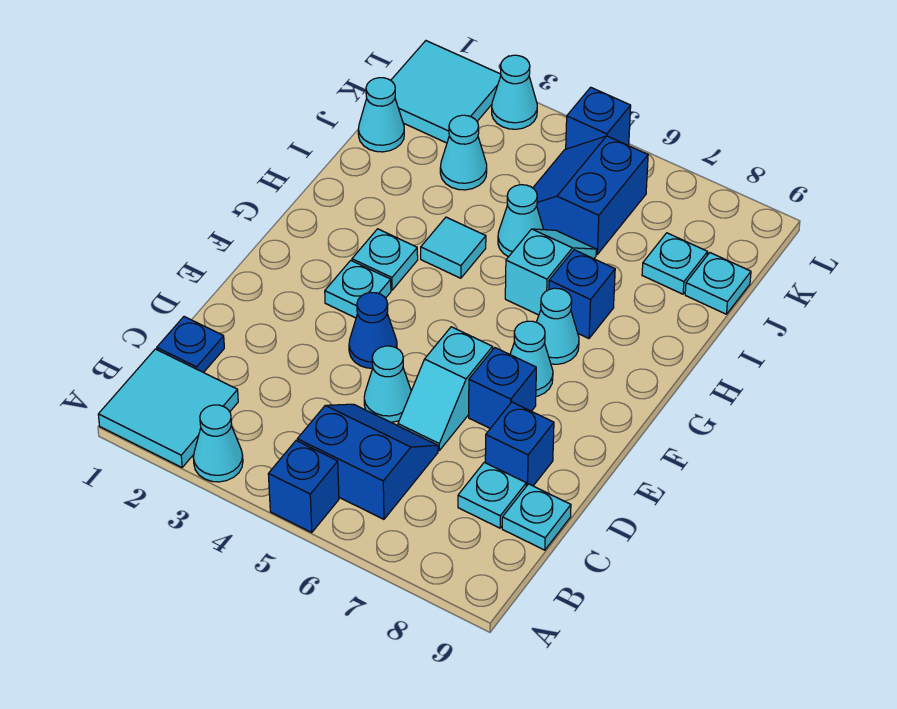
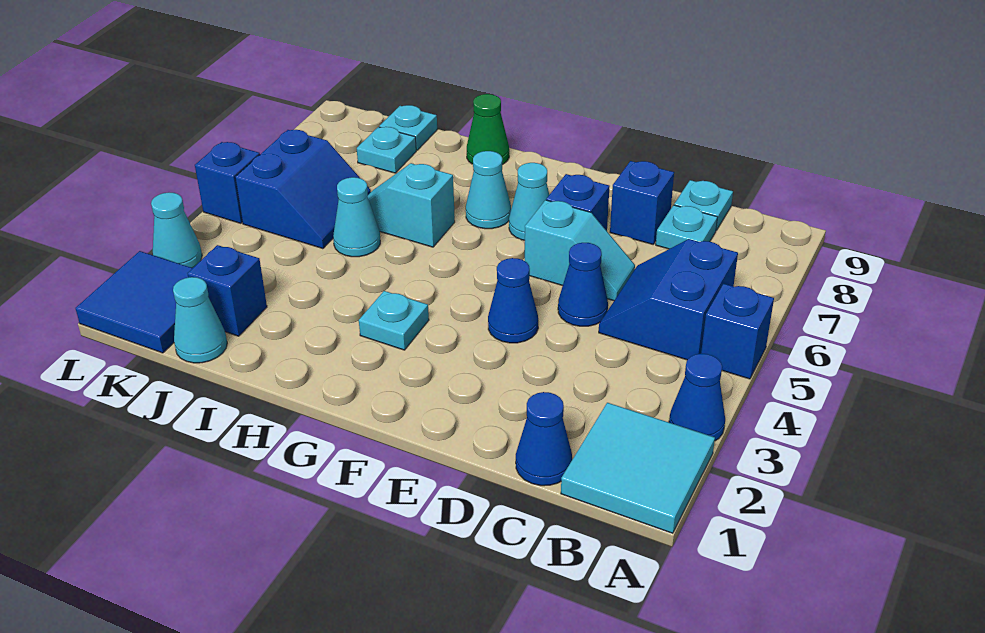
cyan 1x1 cone [193,405,243,482] -> blue 1x1 cone [669,354,725,441]
blue 1x1 plate [157,317,224,373] -> blue 1x1 cone [516,392,572,486]
cyan 1x1 cone [364,346,411,422] -> blue 1x1 cone [558,243,608,326]
cyan 1x1 plate [325,260,391,318] -> none
cyan 1x1 tile [421,217,486,278] -> none
blue 1x1 brick [549,250,615,338] -> blue 1x1 brick moved to [187,245,267,336]
none -> green 1x1 cone [467,94,509,165]
cyan 1x1 cone [440,115,487,190] -> none
blue 2x2 slope [533,136,648,254] -> blue 2x2 slope turned to [235,130,371,249]
cyan 2x2 tile [391,41,501,143] -> blue 2x2 tile [75,251,192,353]

